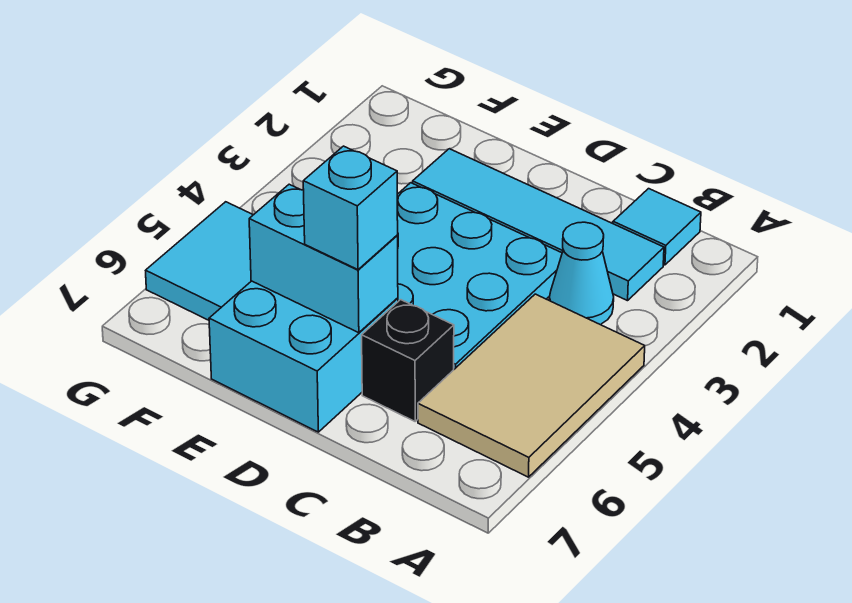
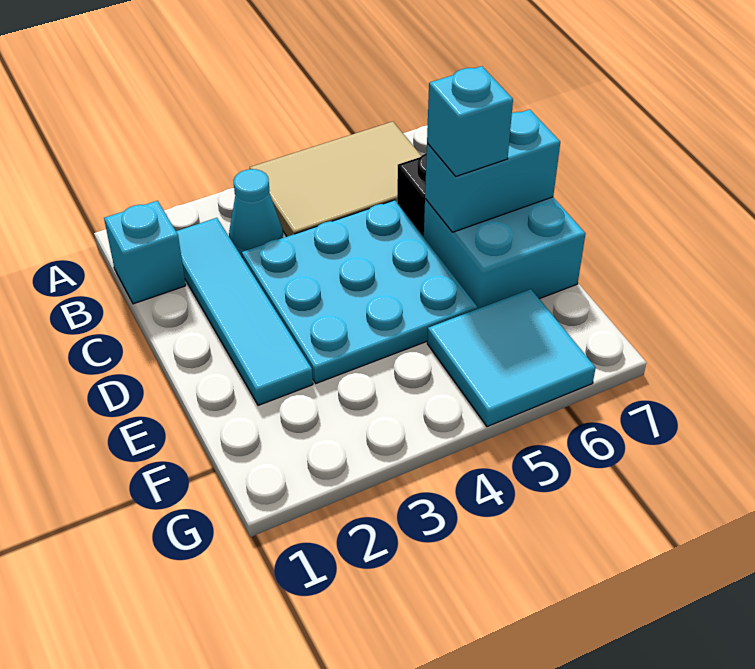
cyan 1x1 tile [613,189,701,265] -> cyan 1x1 brick [104,201,186,304]
cyan 1x2 brick [249,184,398,333] -> cyan 1x2 brick turned to [425,109,560,232]

